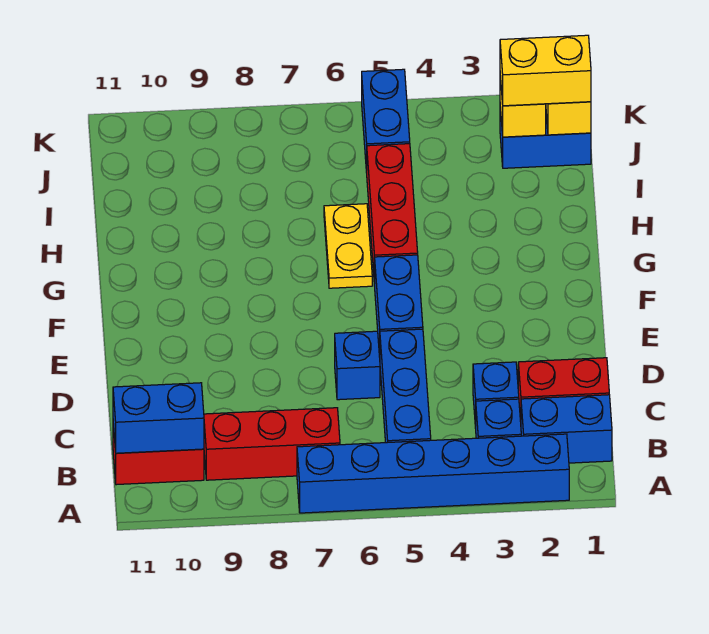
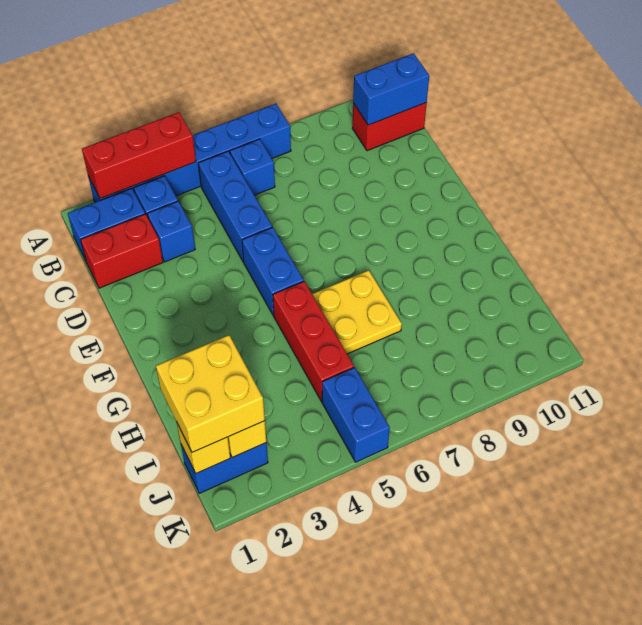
red 1x3 brick [204,408,340,480] -> red 1x3 brick moved to [82,112,196,199]
blue 1x1 brick [335,331,380,400] -> blue 1x1 brick moved to [230,139,275,195]
yellow 1x2 plate [324,204,372,288] -> yellow 2x2 plate [312,270,402,354]
yellow 1x2 brick [500,35,591,106] -> yellow 2x2 brick [156,335,265,452]

